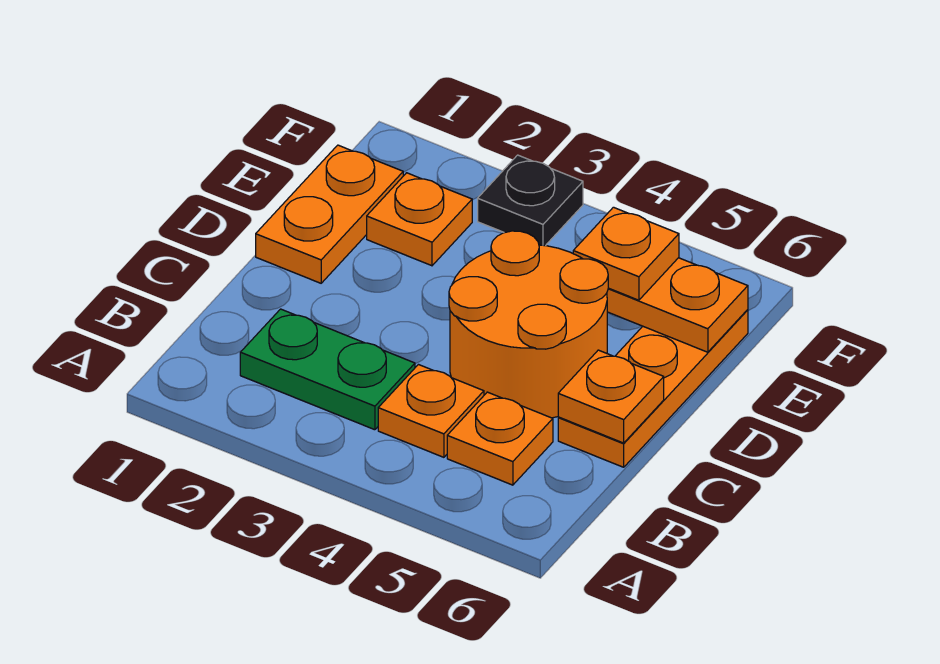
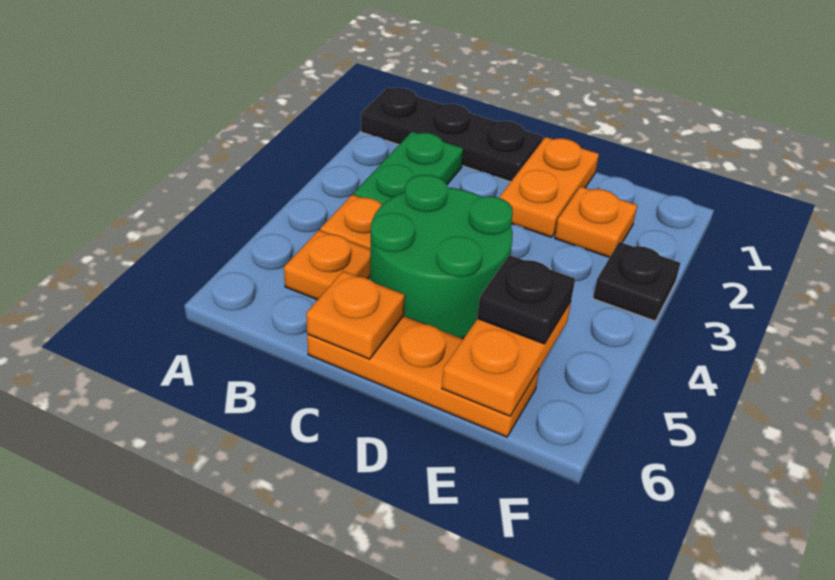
none -> black 1x3 plate [361,87,543,182]
orange 2x2 round brick [449,231,608,418] -> green 2x2 round brick [370,175,513,339]
orange 1x2 plate [256,145,403,283] -> orange 1x2 plate turned to [499,137,599,237]
orange 1x1 plate [573,207,679,300] -> black 1x1 plate [477,255,575,344]

